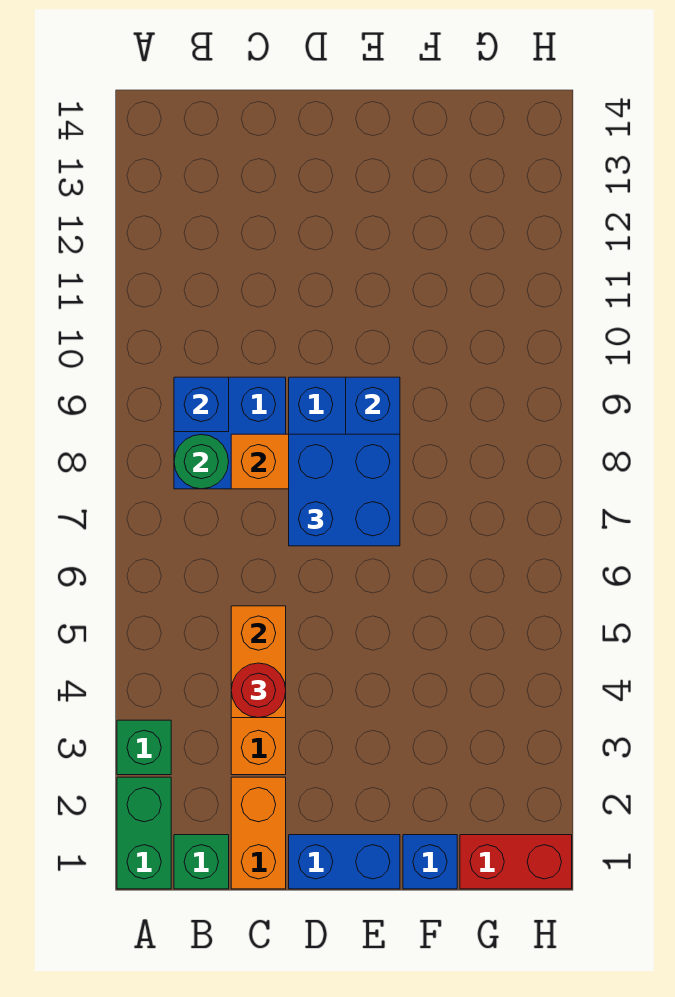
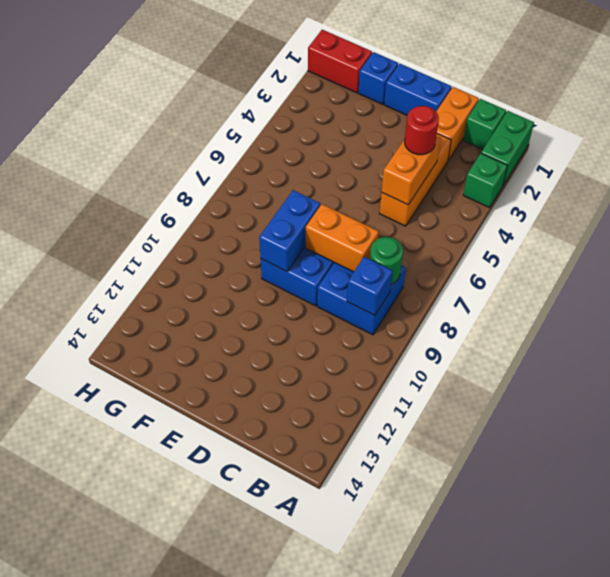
blue 2x2 brick [289,434,400,546] -> none

